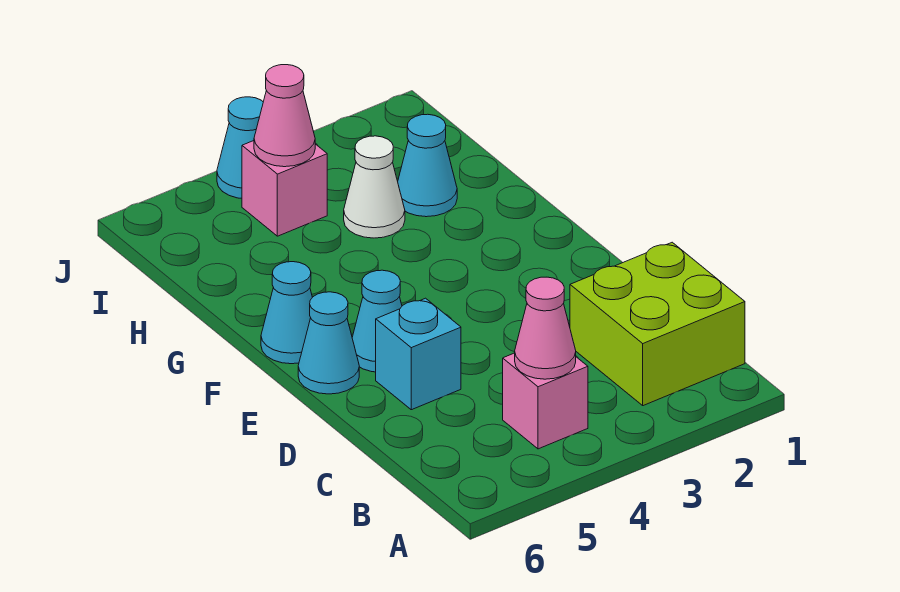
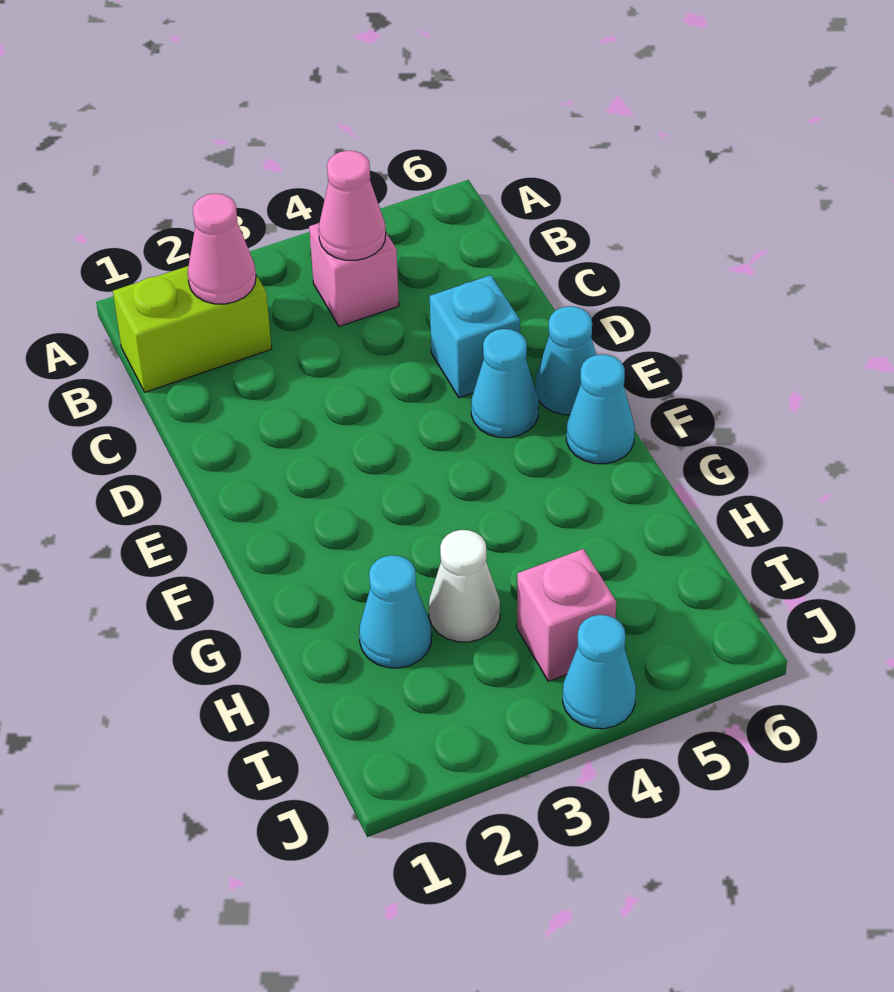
lime 2x2 brick [570,242,745,406] -> lime 1x2 brick [113,266,272,392]
pink 1x1 cone [254,65,315,167] -> pink 1x1 cone moved to [188,194,256,304]

